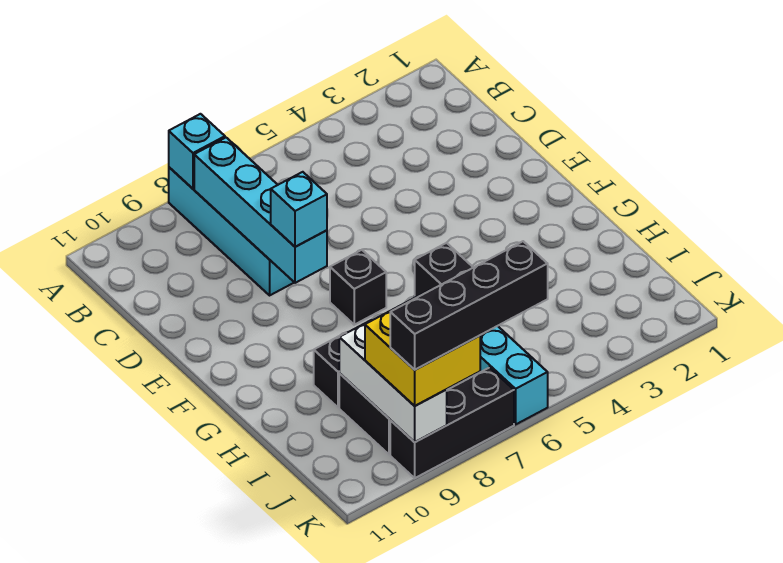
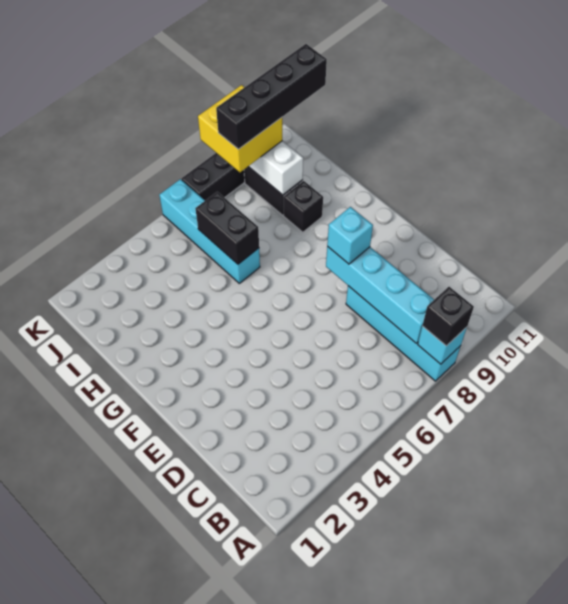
black 1x1 brick [330,250,386,325] -> black 1x1 brick moved to [422,287,474,346]
black 1x4 brick [390,241,548,370] -> black 1x4 brick moved to [216,44,327,149]

